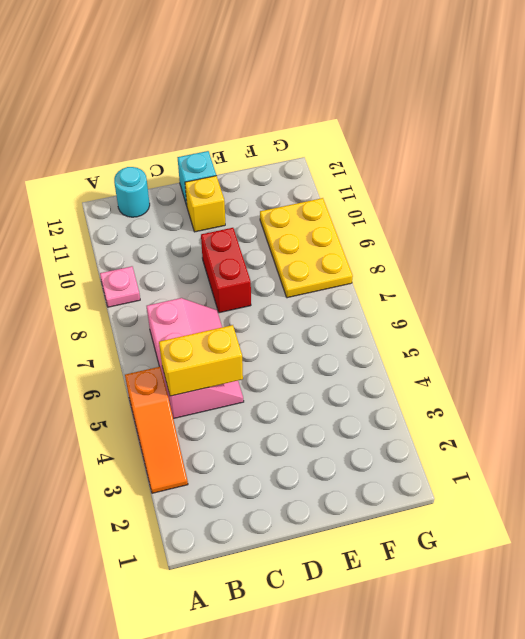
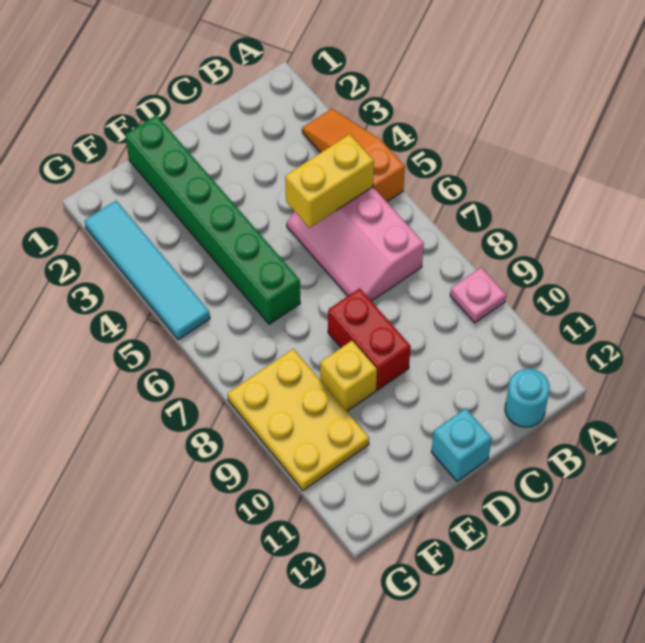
yellow 1x1 brick [185,176,225,232] -> yellow 1x1 brick moved to [320,340,377,411]
none -> green 1x6 brick [125,115,300,324]
none -> cyan 1x4 tile [85,201,210,340]

